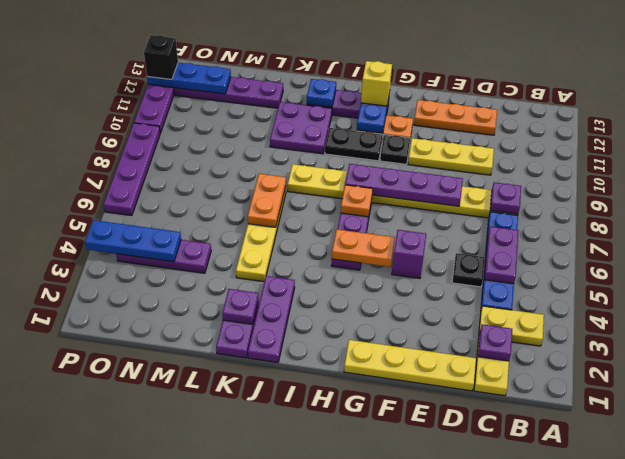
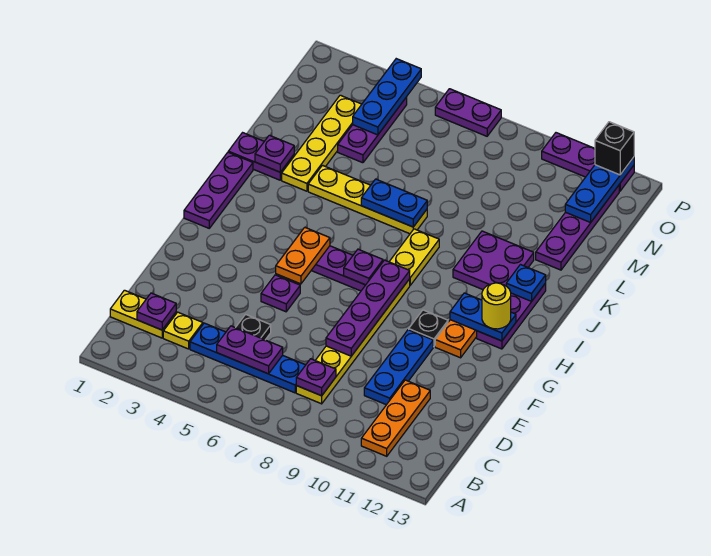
yellow 1x2 plate [479,306,544,346] -> yellow 1x1 plate [163,312,203,349]
yellow 1x4 plate [344,340,476,391] -> yellow 1x4 plate moved to [282,95,362,191]
yellow 1x3 plate [408,138,494,175] -> blue 1x3 plate [364,330,433,405]
orange 1x3 plate [414,100,497,135] -> orange 1x3 plate moved to [361,380,430,456]
purple 1x1 brick [392,230,426,278] -> purple 1x1 plate [261,275,300,312]
orange 1x1 plate [341,185,373,217] -> purple 1x1 plate [344,249,383,285]
black 1x2 plate [325,128,383,161] -> none
yellow 1x1 brick [361,61,392,106] -> yellow 1x1 round brick [482,283,511,329]
purple 1x3 plate [248,276,295,363] -> purple 1x3 plate turned to [184,152,253,228]
orange 1x2 plate [248,174,286,227] -> blue 1x2 plate [361,179,427,227]
purple 1x4 plate [104,123,160,215] -> purple 1x2 plate [435,89,501,136]

